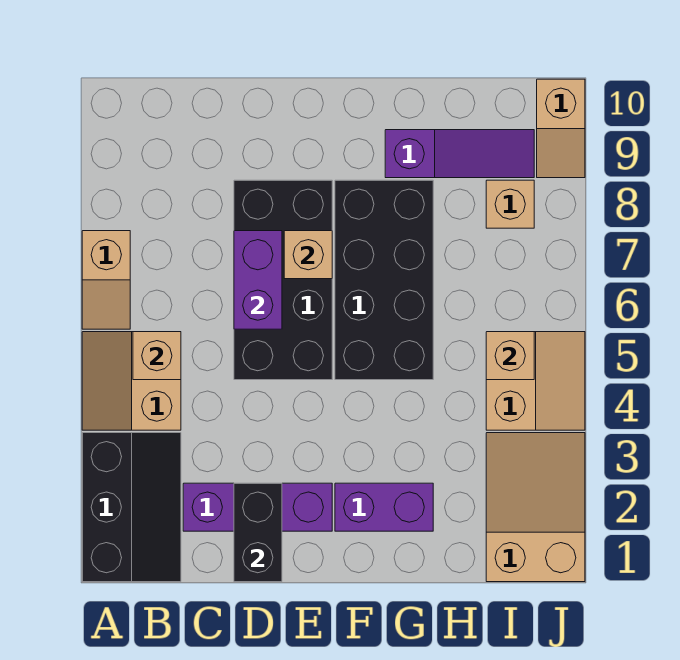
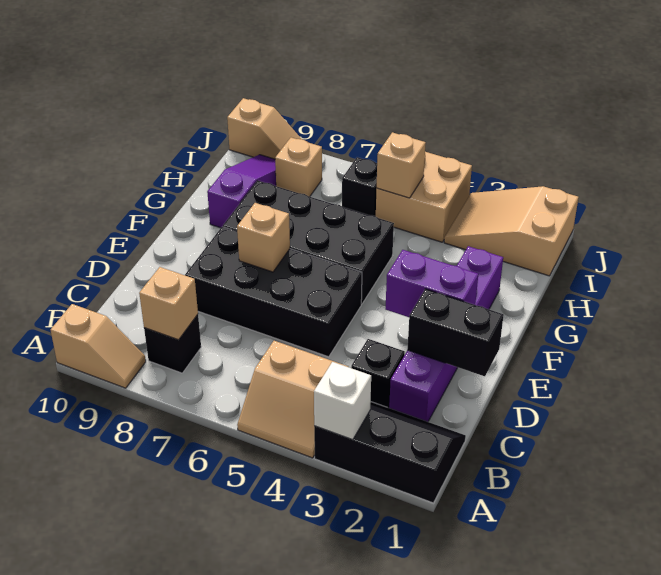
none -> white 1x1 brick [314,362,371,440]
tan 1x2 slope [82,231,130,329] -> tan 1x2 slope moved to [51,304,146,388]
tan 1x1 brick [133,332,181,380] -> tan 1x1 brick moved to [139,267,198,340]
none -> black 1x1 brick [144,315,201,373]
none -> black 1x1 brick [351,339,405,408]
purple 1x2 brick [234,231,282,329] -> purple 1x2 brick moved to [385,250,478,317]
tan 2x2 slope [486,332,585,430] -> tan 2x2 brick [376,152,472,242]
none -> black 1x1 brick [342,157,377,216]

